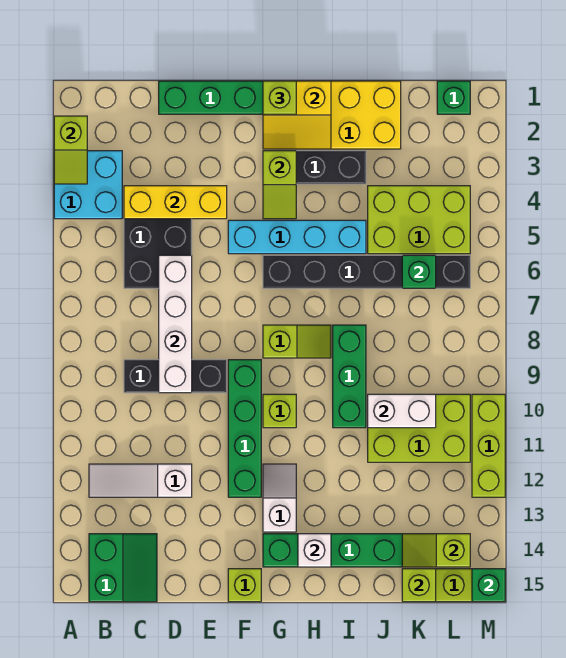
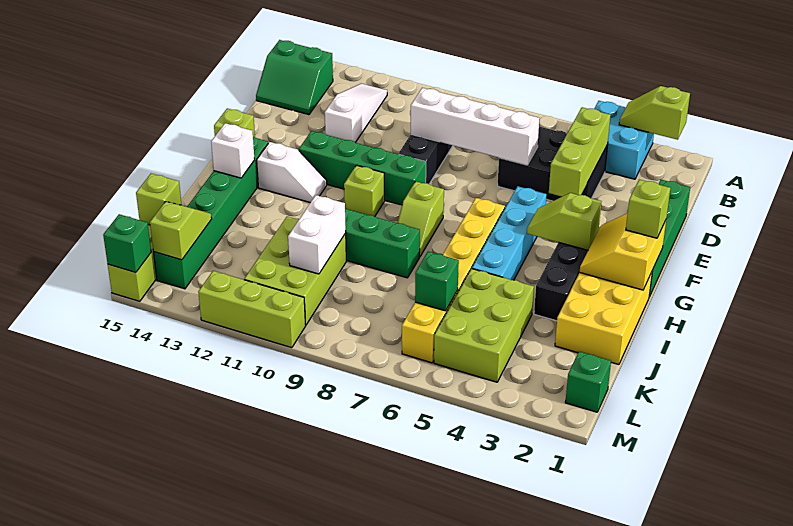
yellow 1x3 brick [124,186,227,219] -> lime 1x3 brick [549,107,611,197]
black 1x6 brick [263,255,470,288] -> yellow 1x6 brick [402,198,505,363]

